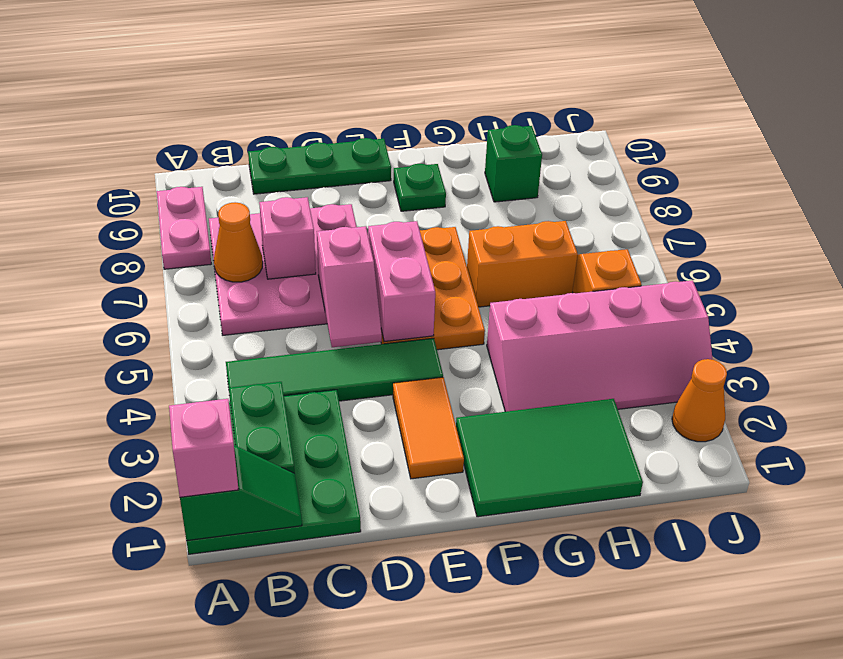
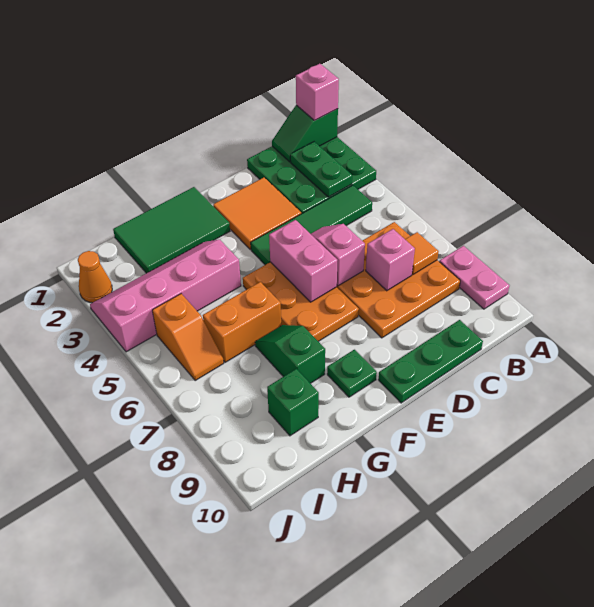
pink 3x3 plate [209,204,357,335] -> orange 3x3 plate [337,222,460,338]
orange 1x1 cone [214,202,263,282] -> orange 1x1 tile [405,232,439,274]
orange 1x2 tile [393,377,464,479] -> orange 2x2 tile [213,177,301,250]
none -> green 1x2 slope [255,325,325,383]

